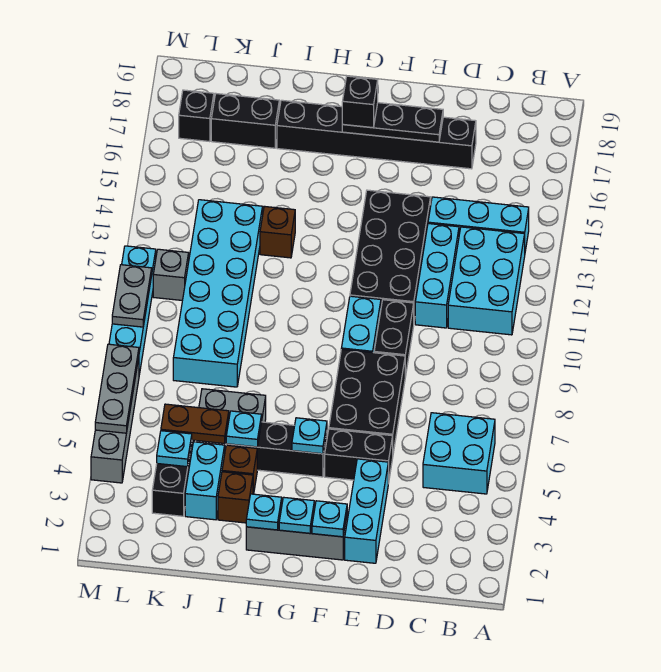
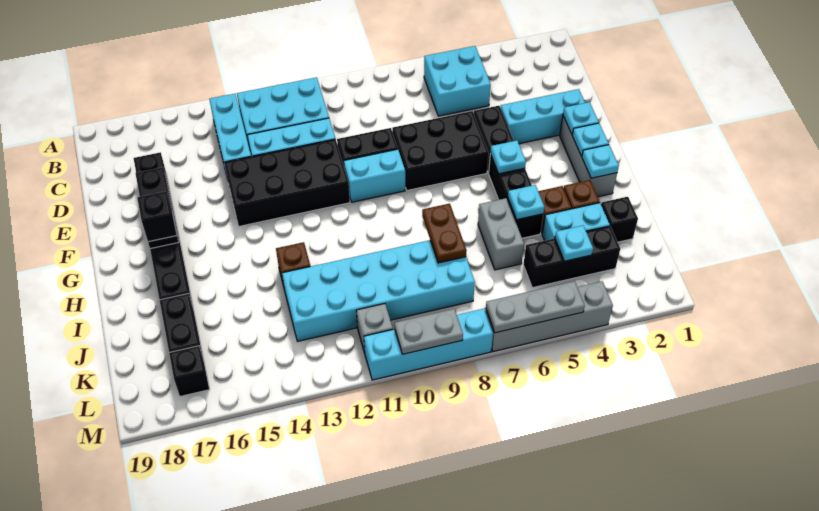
none -> black 1x1 brick [601,197,638,242]
brown 1x2 plate [161,404,229,443] -> brown 1x2 plate moved to [422,204,467,263]

